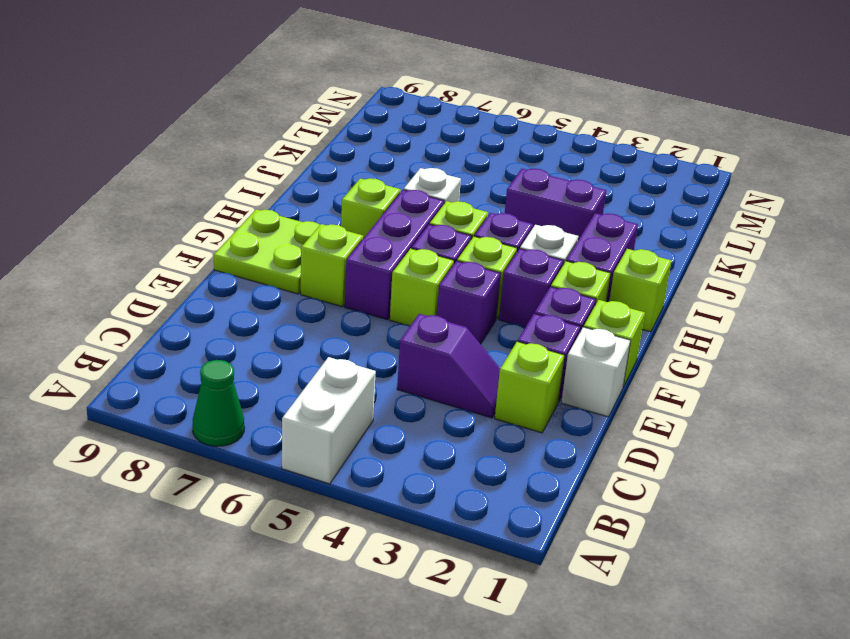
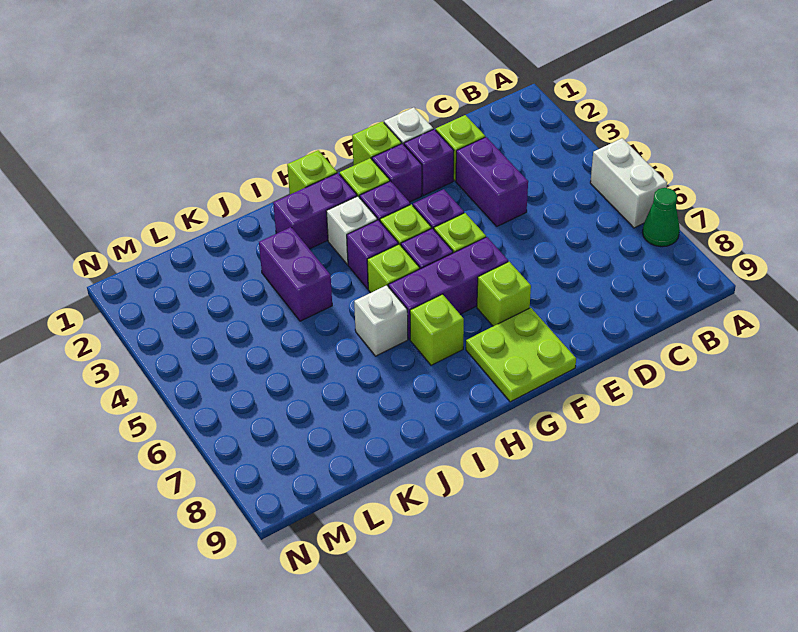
white 1x2 brick [282,357,376,484] -> white 1x2 brick turned to [590,138,667,228]
purple 1x2 slope [397,314,500,418] -> purple 1x2 brick [456,137,528,226]

